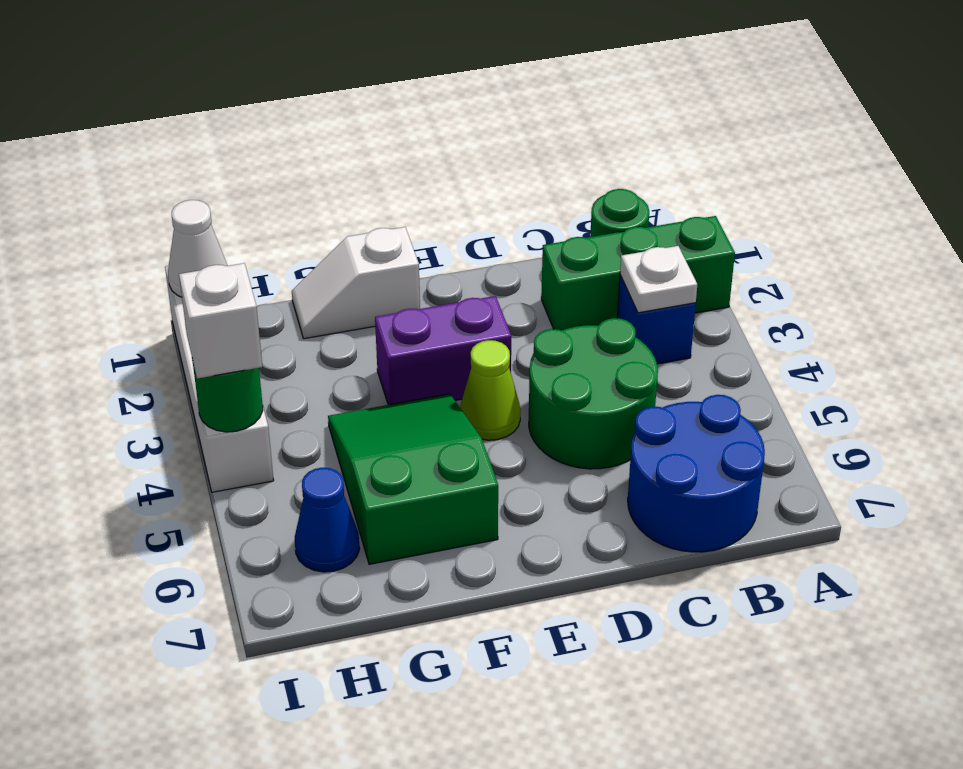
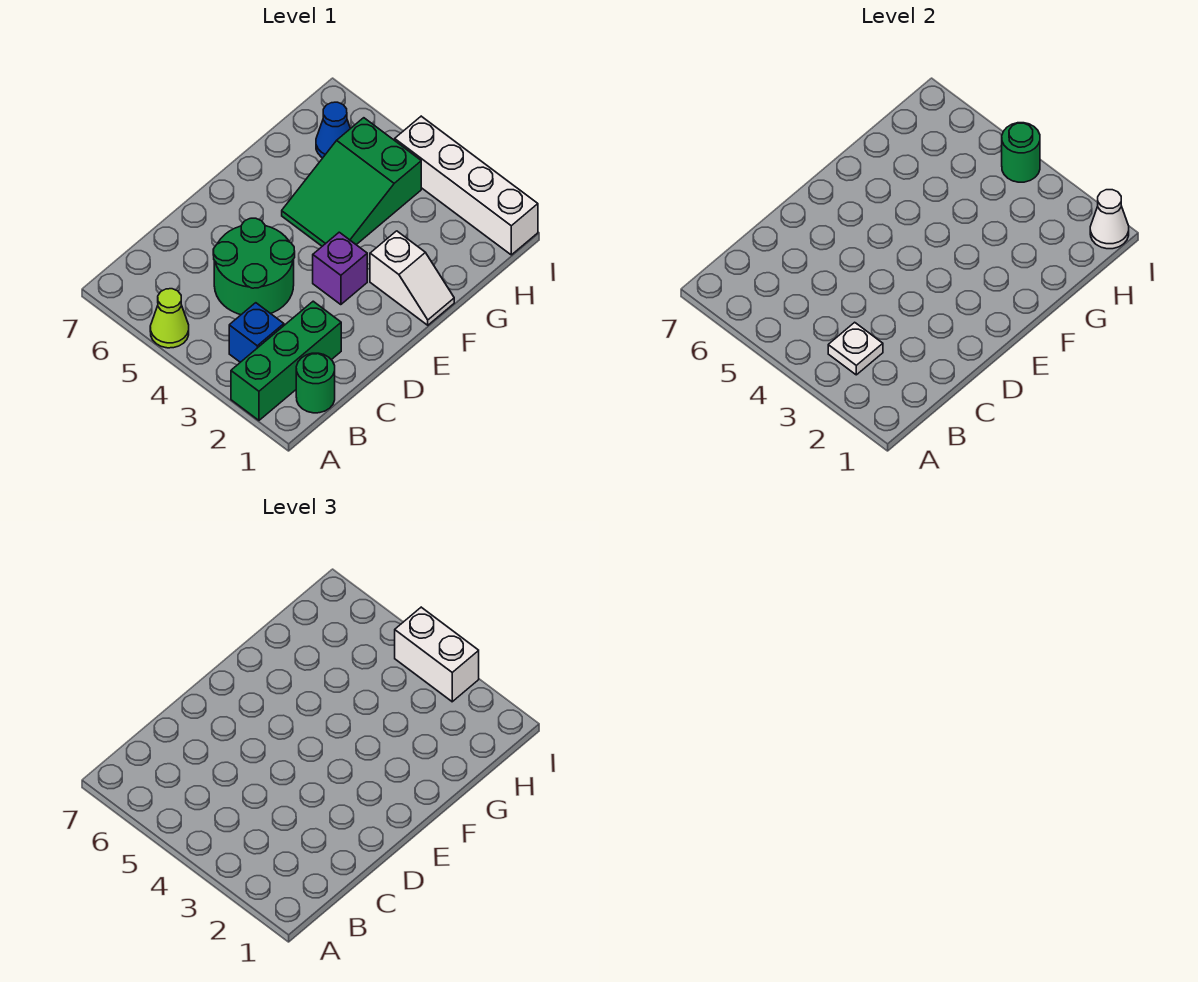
blue 2x2 round brick [628,395,765,552] -> none
purple 1x2 brick [375,296,511,405] -> purple 1x1 brick [313,232,367,305]
lime 1x1 cone [460,340,521,440] -> lime 1x1 cone moved to [150,289,189,348]
white 1x2 slope [292,227,420,339] -> white 1x2 slope turned to [370,231,454,325]
green 2x3 slope [328,394,498,564] -> green 2x3 slope turned to [282,118,421,246]
white 1x1 brick [179,263,262,379] -> white 1x2 brick [395,607,479,702]

